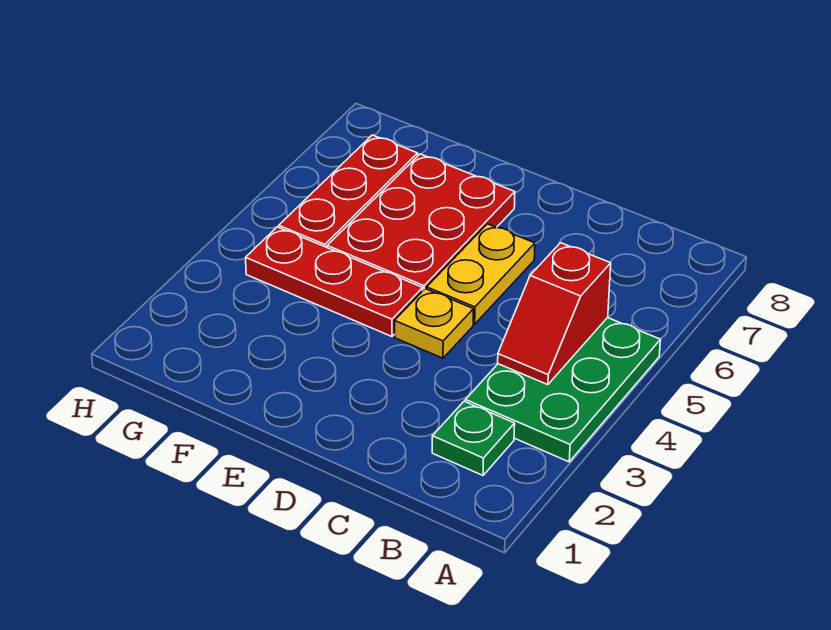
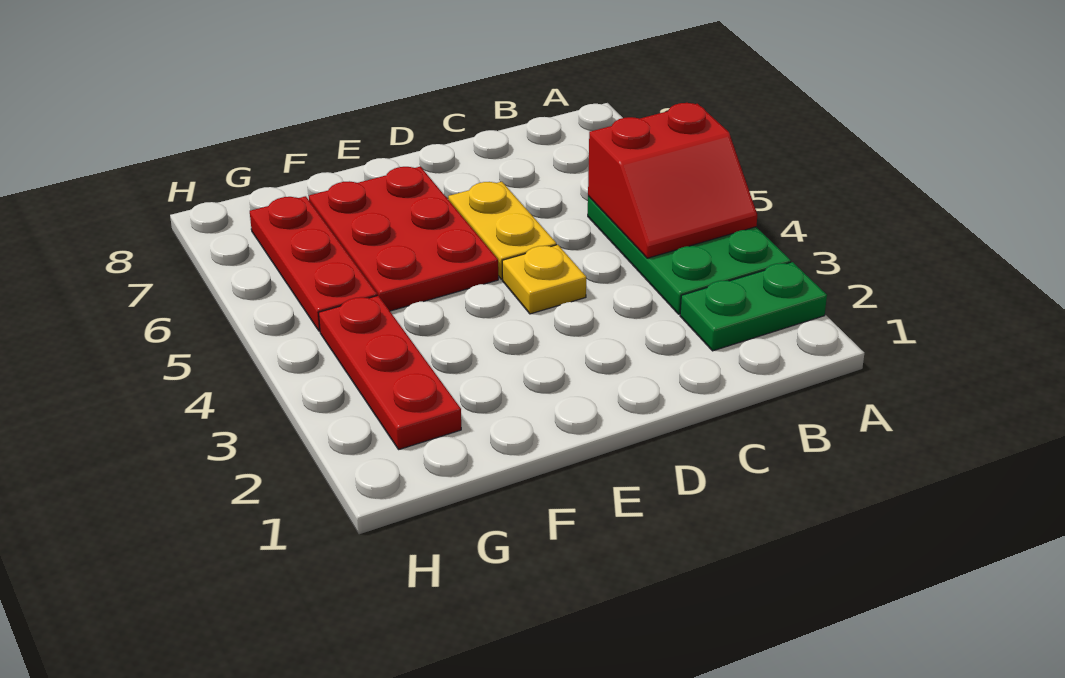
green 1x1 plate [432,401,515,475] -> green 1x2 plate [680,262,827,351]
red 1x2 slope [498,243,611,385] -> red 2x2 slope [588,103,757,258]
red 1x3 plate [246,227,423,336] -> red 1x3 plate turned to [319,296,461,449]

